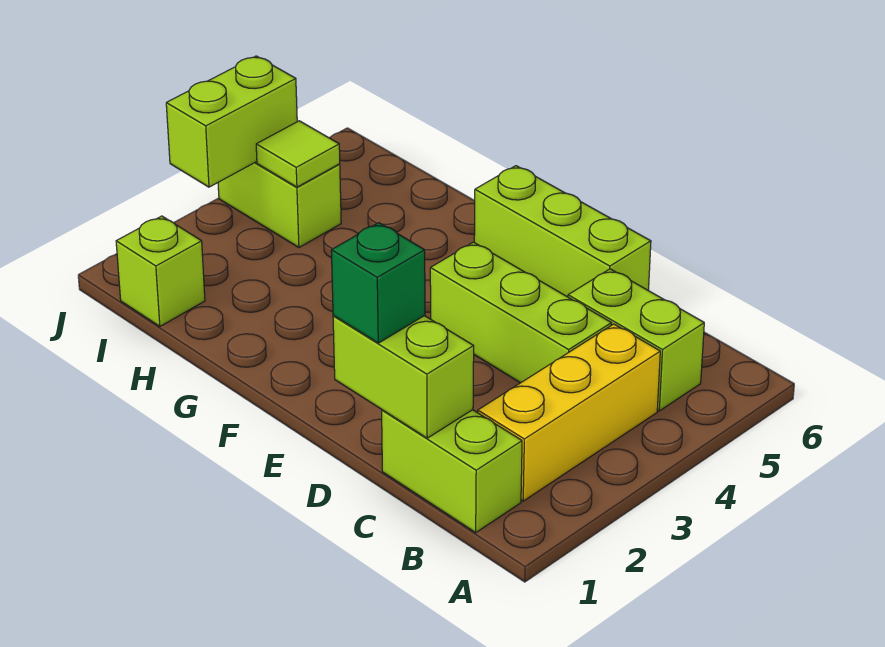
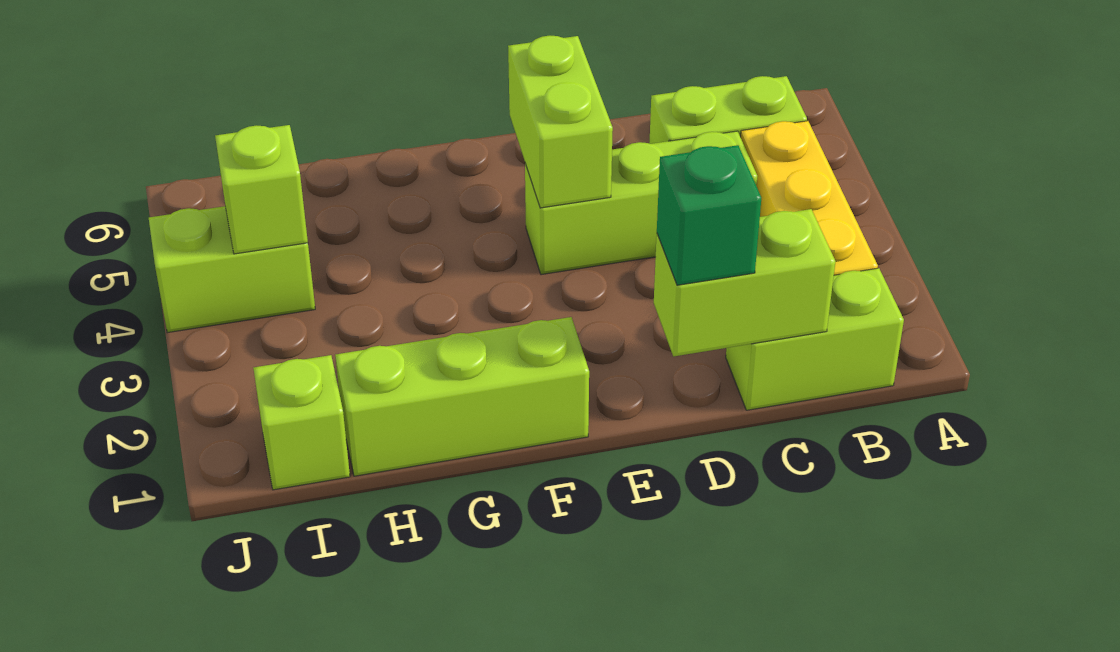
lime 1x3 brick [474,166,651,297] -> lime 1x3 brick moved to [335,317,589,476]
lime 1x1 tile [256,121,340,187] -> lime 1x1 brick [215,125,308,254]
lime 1x2 brick [166,56,297,187] -> lime 1x2 brick moved to [508,36,613,208]

